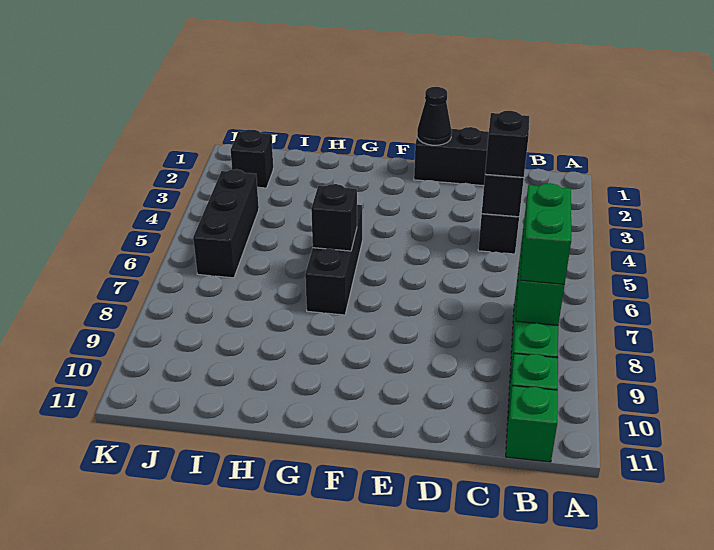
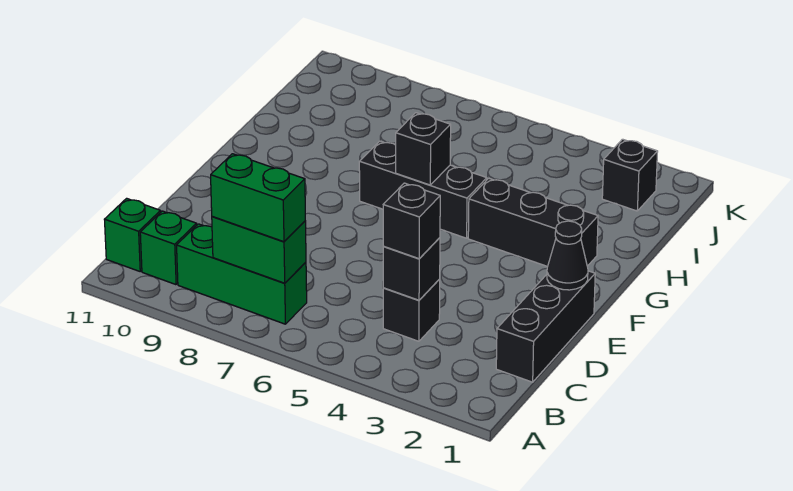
black 1x3 brick [193,169,259,278] -> black 1x3 brick moved to [468,178,598,267]

